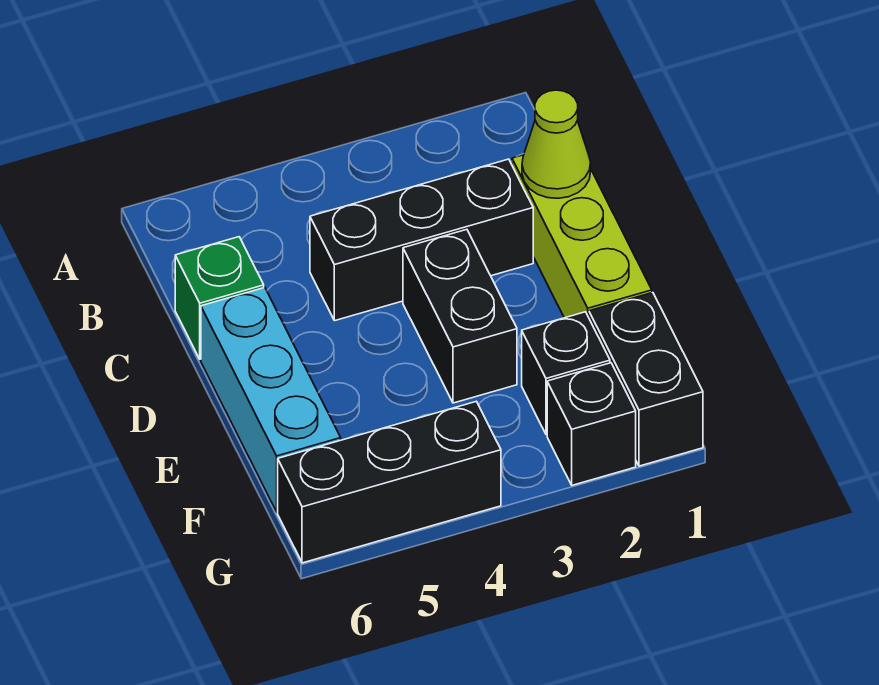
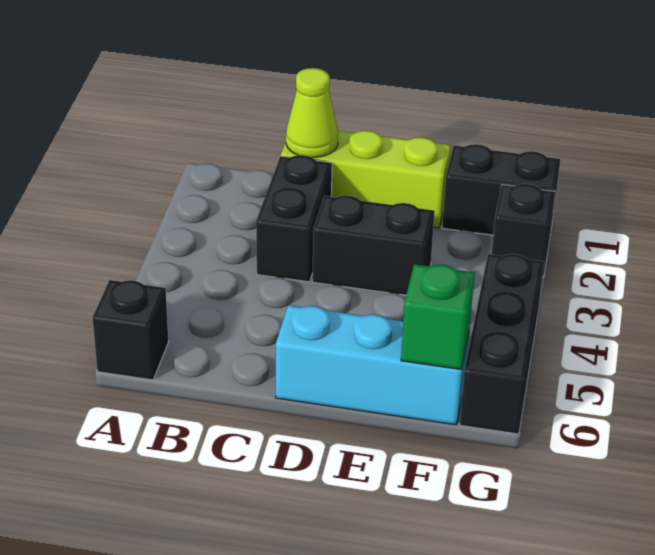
black 1x3 brick [310,159,533,321] -> black 1x2 brick [256,155,332,282]
green 1x1 brick [175,237,264,359] -> green 1x1 brick moved to [401,264,475,369]
black 1x1 brick [522,312,610,435] -> black 1x1 brick moved to [92,280,169,380]

